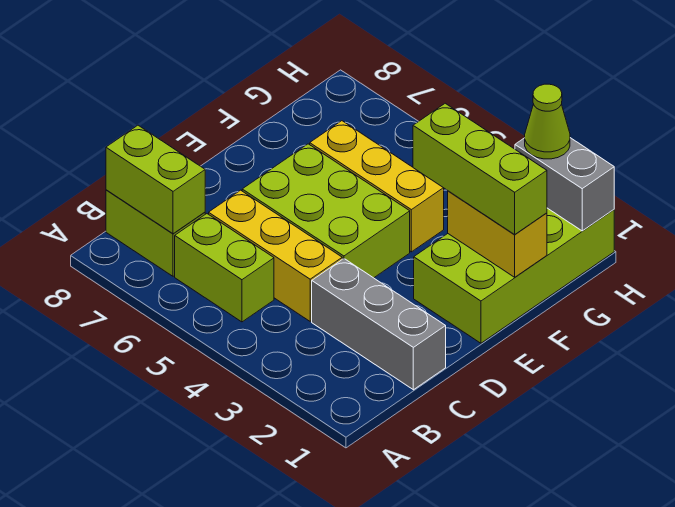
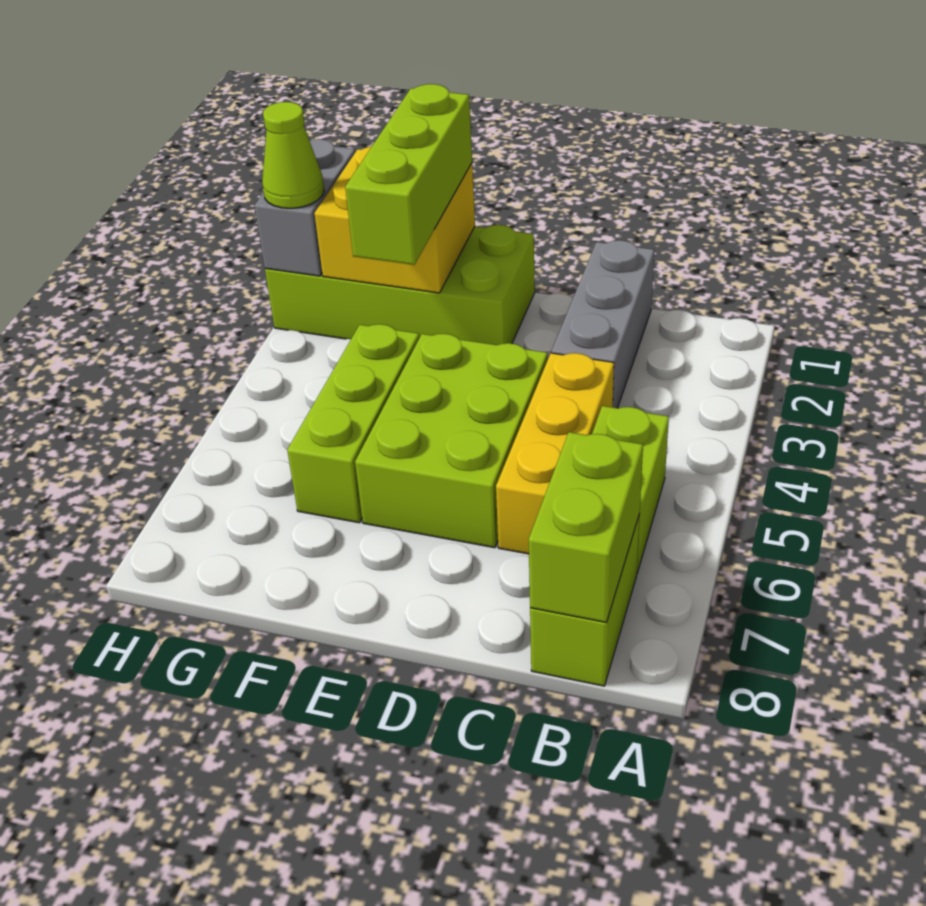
yellow 1x2 brick [448,191,547,277] -> yellow 2x2 brick [315,146,475,293]
yellow 1x3 brick [310,121,444,252] -> lime 1x3 brick [287,324,419,523]

